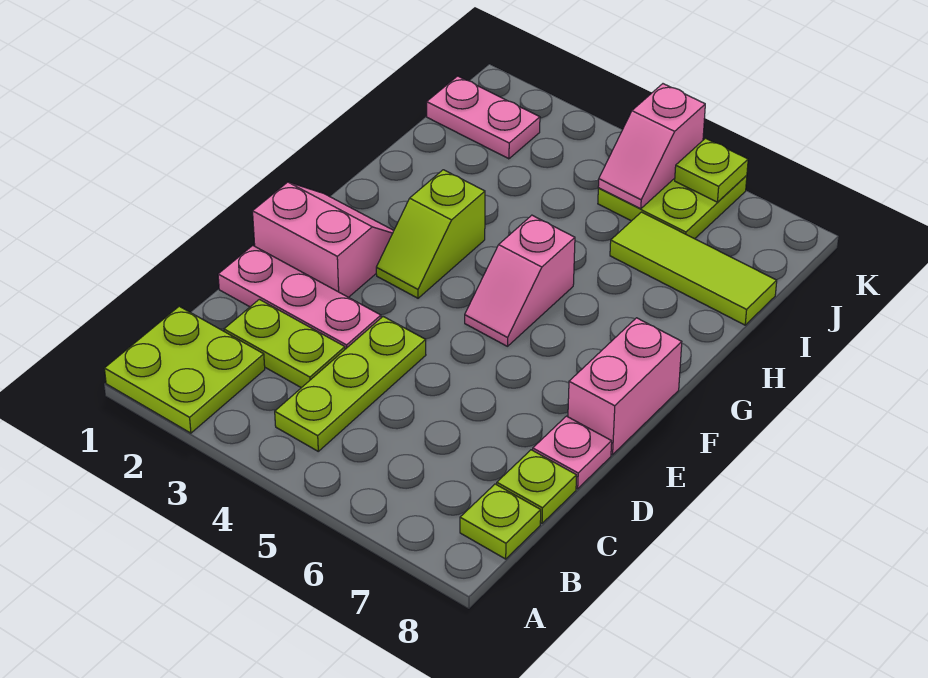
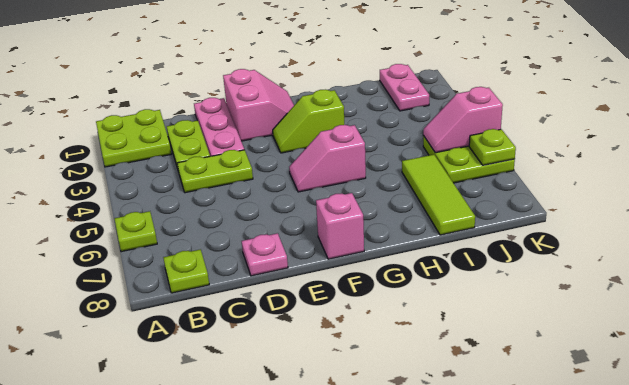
lime 1x3 plate [275,317,426,451] -> lime 1x2 plate [177,150,253,193]
lime 1x1 plate [497,450,577,523] -> lime 1x1 plate moved to [115,211,157,252]
pink 1x2 brick [568,318,682,455] -> pink 1x1 brick [316,193,364,259]

